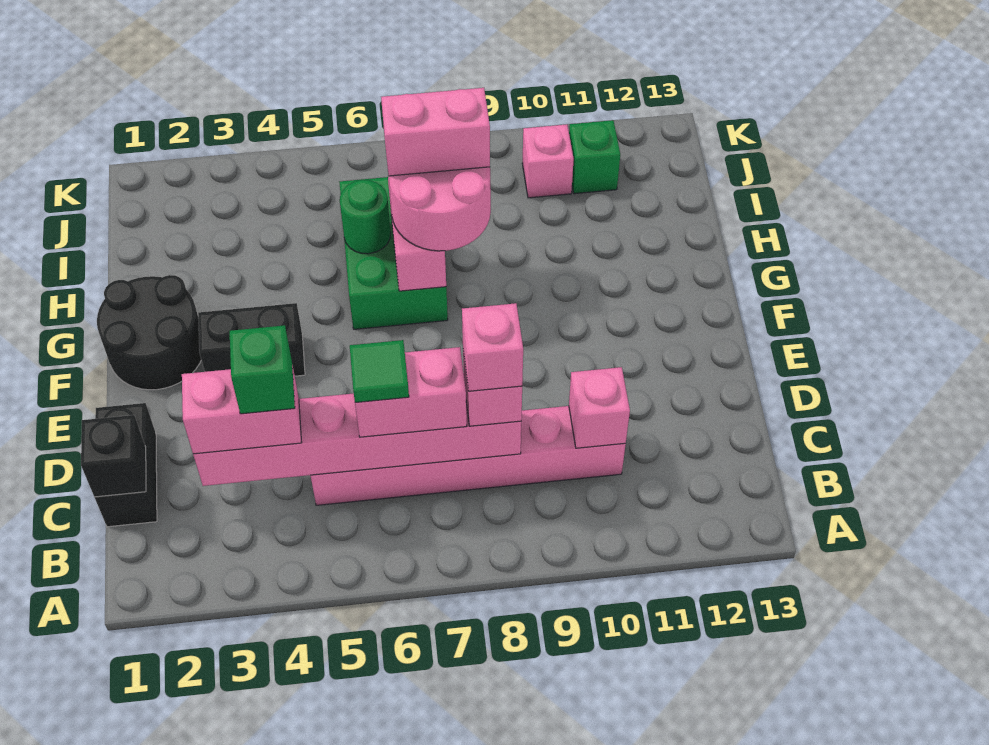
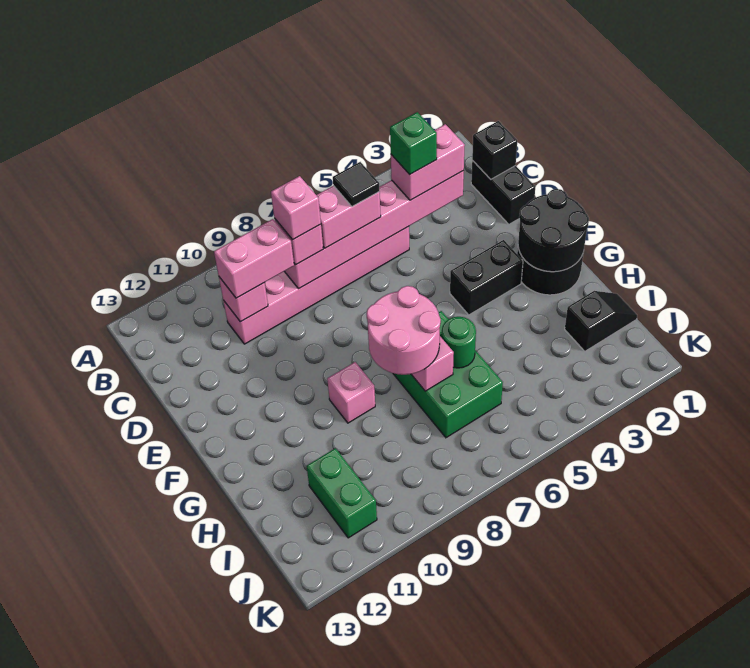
green 1x1 tile [350,340,409,402] -> black 1x1 tile [333,162,379,207]
none -> black 2x2 round brick [518,189,589,272]
pink 1x2 brick [381,88,490,176] -> pink 1x2 brick moved to [214,219,294,298]
none -> black 1x2 slope [565,291,637,351]
pink 1x1 brick [522,124,574,198] -> pink 1x1 brick moved to [327,362,375,423]
green 1x1 brick [569,120,620,194] -> green 1x2 brick [307,448,377,538]

